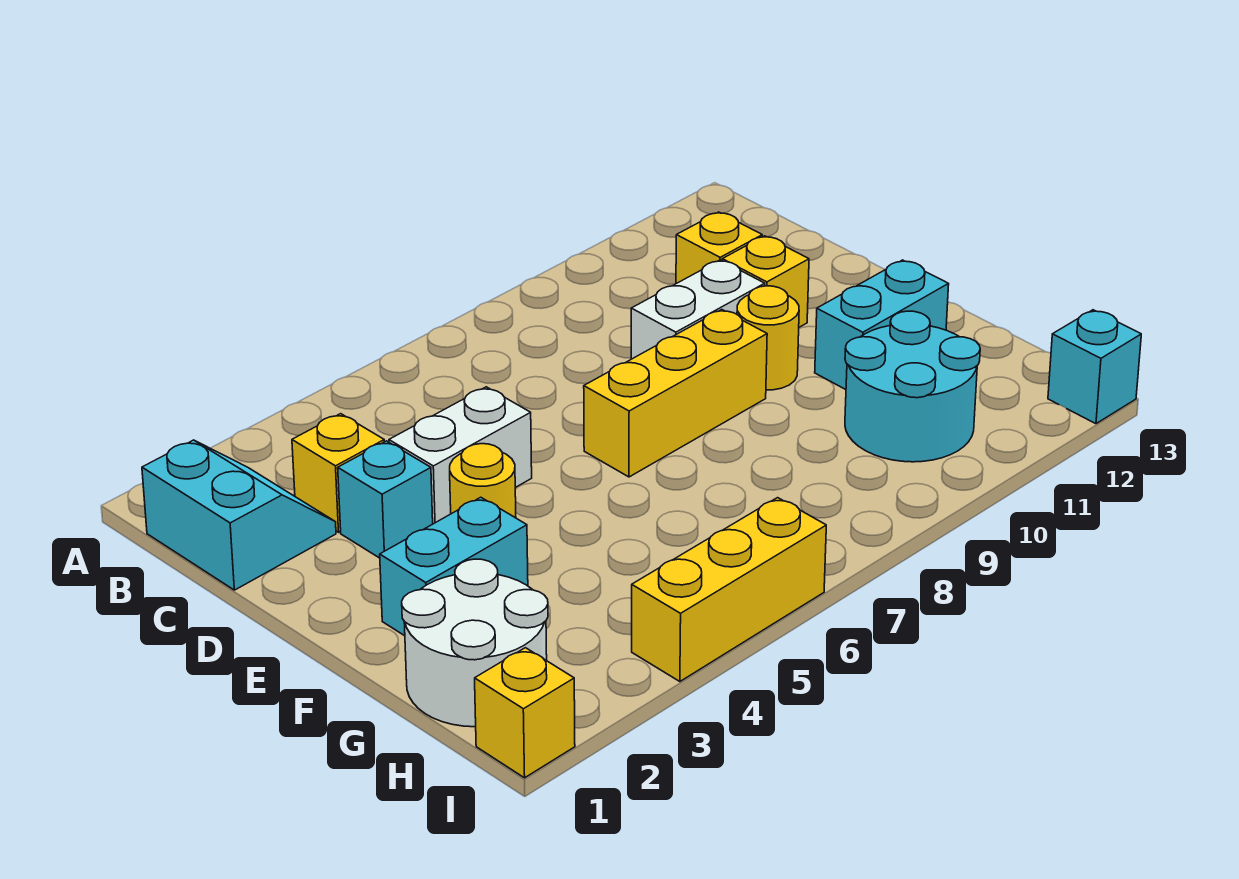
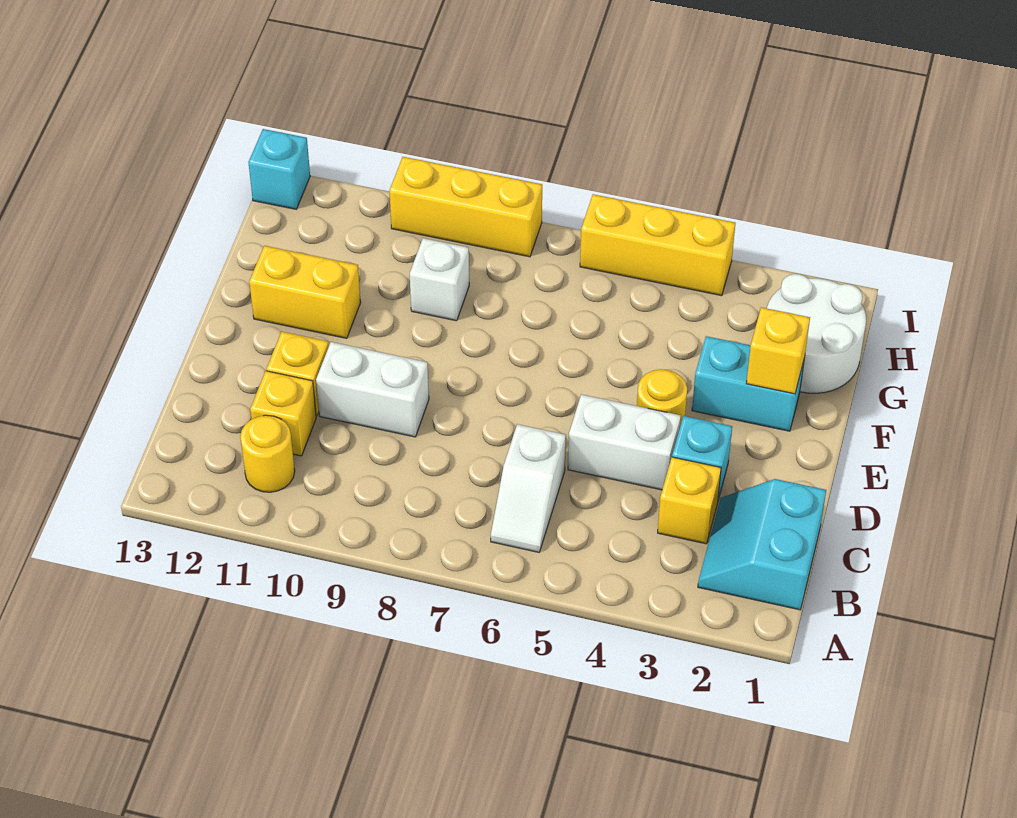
none -> white 1x2 slope [491,424,566,552]
yellow 1x3 brick [584,310,767,477] -> yellow 1x3 brick moved to [389,157,542,257]
yellow 1x1 round brick [737,286,799,390] -> yellow 1x1 round brick moved to [240,415,295,492]
cyan 1x2 brick [815,260,949,390] -> yellow 1x2 brick [249,246,361,338]
none -> white 1x1 brick [410,238,469,321]
cyan 2x2 round brick [845,311,980,462] -> none
yellow 1x1 brick [475,648,575,778] -> yellow 1x1 brick moved to [746,307,810,394]

